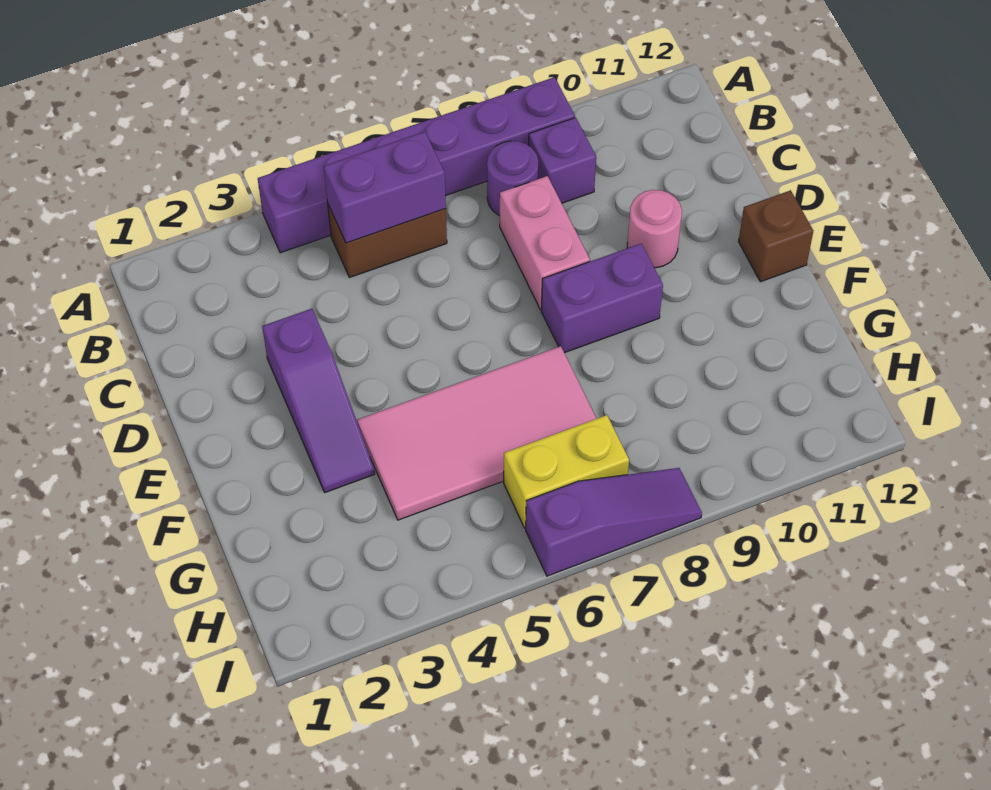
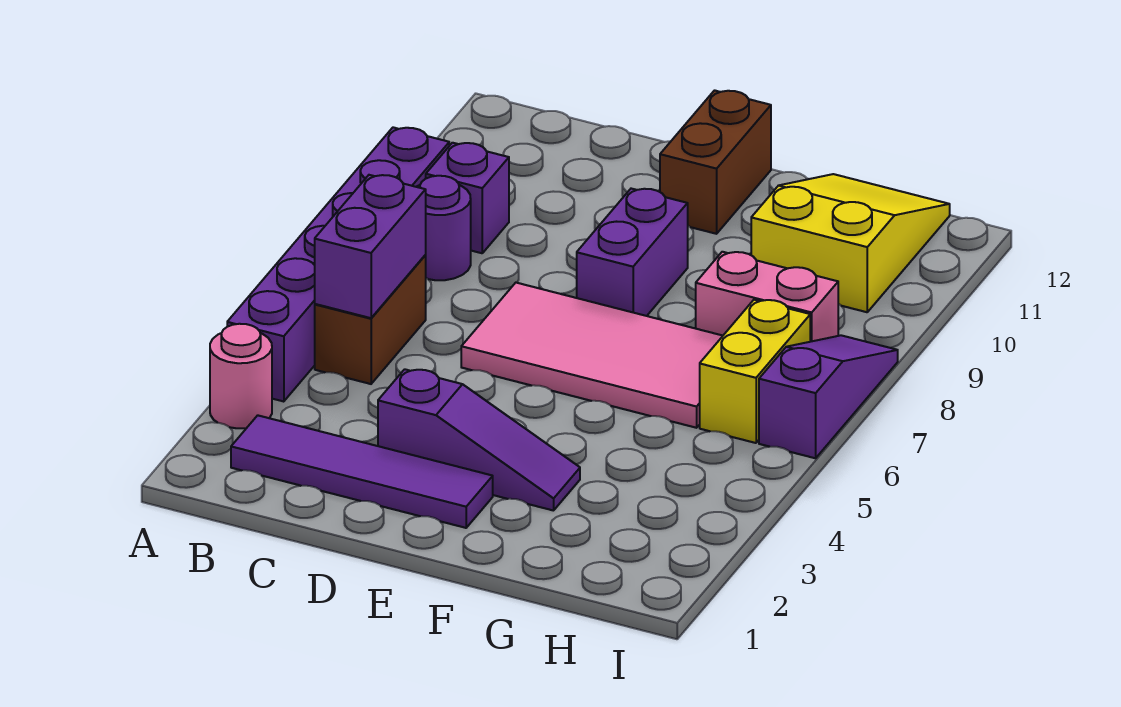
none -> purple 1x4 tile [231,415,493,528]
pink 1x2 brick [500,176,590,310] -> pink 1x2 brick moved to [696,252,838,342]
pink 1x1 round brick [627,190,682,268] -> pink 1x1 round brick moved to [210,324,272,428]
brown 1x1 brick [738,190,813,282] -> brown 1x2 brick [660,90,771,234]
pink 2x4 tile [357,346,597,520] -> pink 2x4 tile turned to [461,283,723,428]
none -> yellow 2x3 slope [751,174,950,312]

